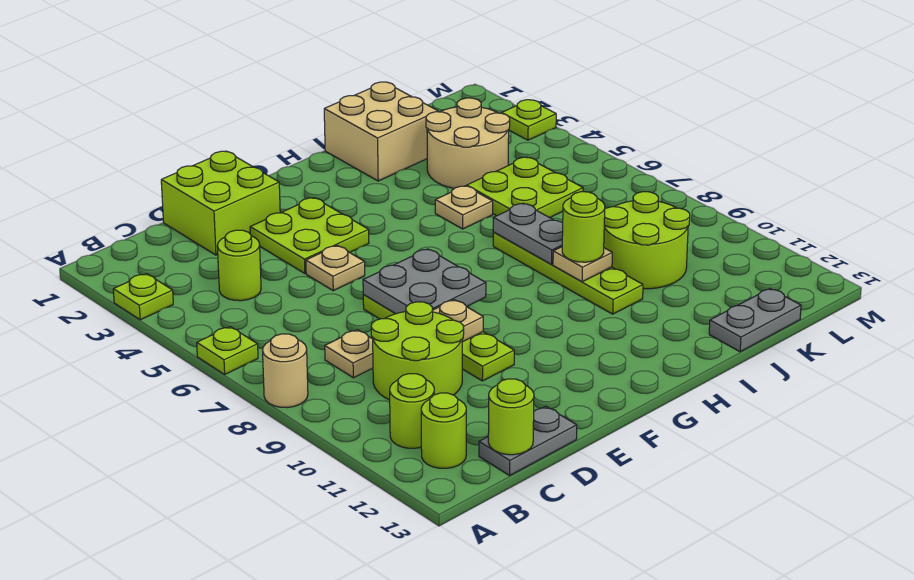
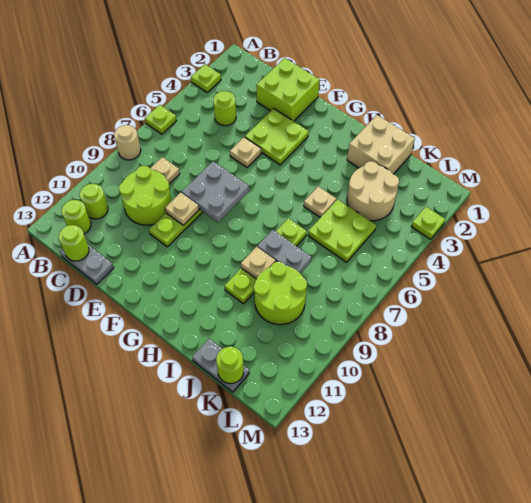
grey 1x2 plate [493,203,563,264] -> grey 1x2 plate turned to [257,230,312,273]
lime 1x1 round brick [562,192,605,262] -> lime 1x1 round brick moved to [216,347,244,384]

